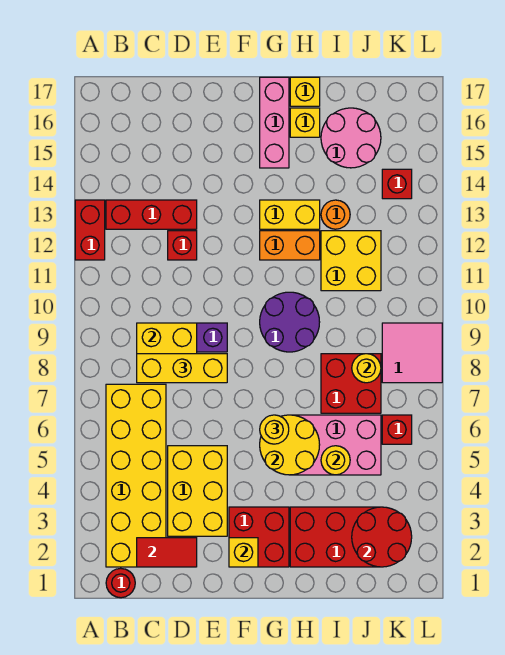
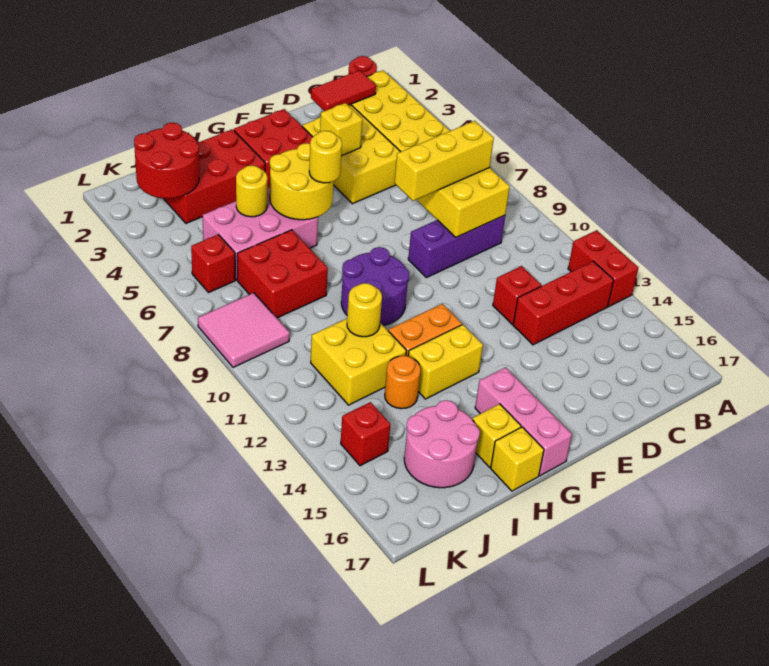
yellow 1x1 brick [229,538,258,567] -> yellow 1x1 brick moved to [320,103,363,156]
yellow 1x1 round brick [352,354,381,383] -> yellow 1x1 round brick moved to [347,283,382,337]

